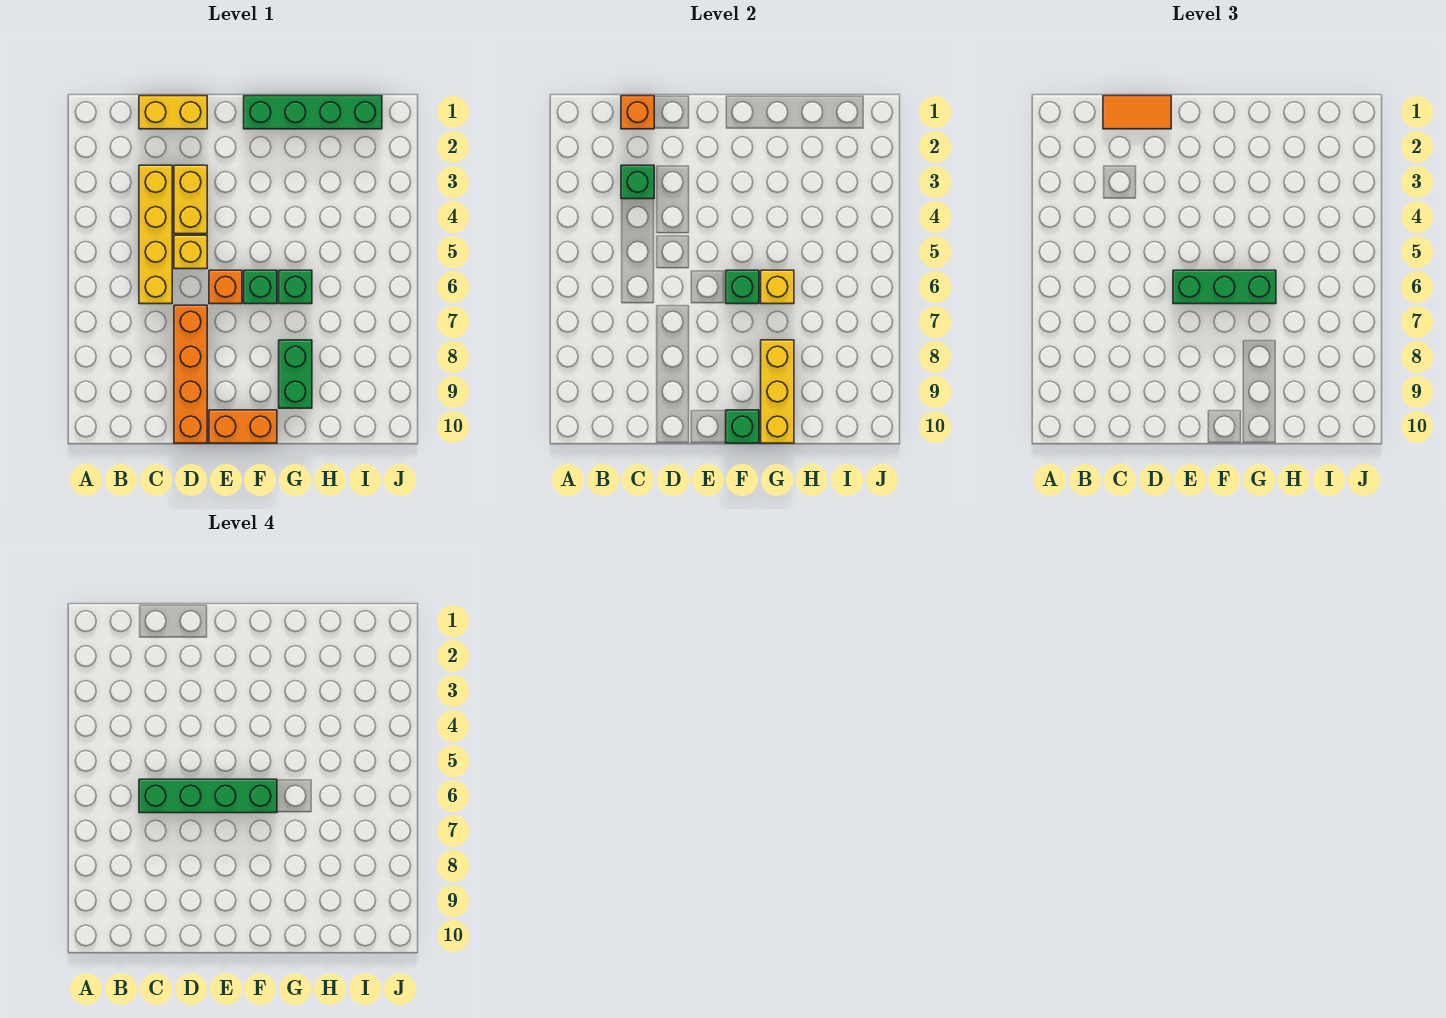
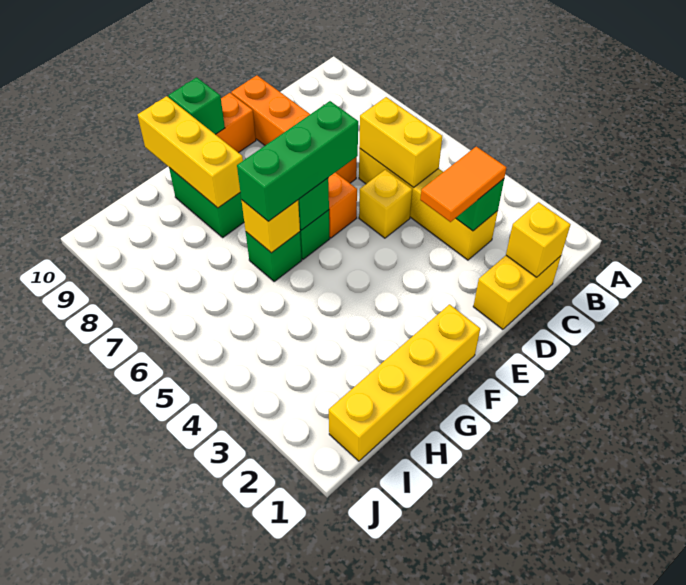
orange 1x1 brick [621,96,654,129] -> yellow 1x1 brick [506,202,570,277]
orange 1x2 tile [1103,96,1171,129] -> orange 1x2 tile moved to [420,147,506,222]
green 1x4 brick [139,779,277,813] -> none
yellow 1x2 brick [174,165,207,234] -> yellow 1x2 brick moved to [359,97,442,188]
green 1x4 brick [244,96,382,129] -> yellow 1x4 brick [329,304,480,461]

